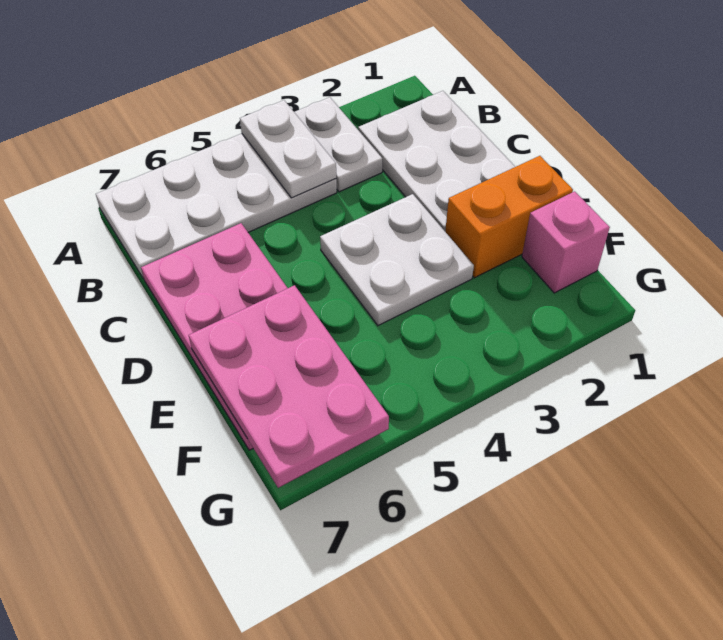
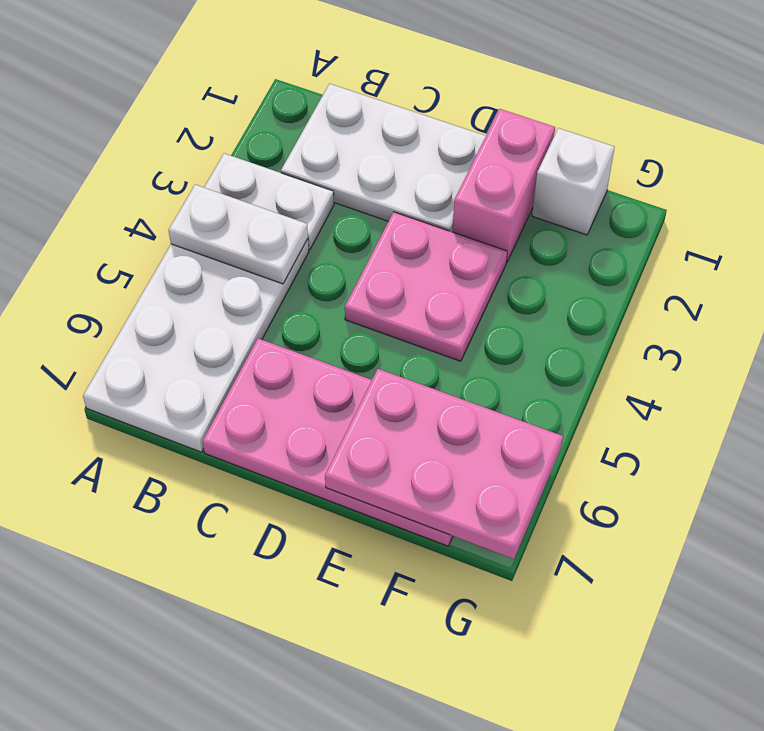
white 2x2 plate [320,194,474,326] -> pink 2x2 plate [345,212,507,361]
orange 1x2 brick [445,156,573,278] -> pink 1x2 brick [452,109,555,262]
pink 1x1 brick [522,191,610,293] -> white 1x1 brick [532,128,614,235]

